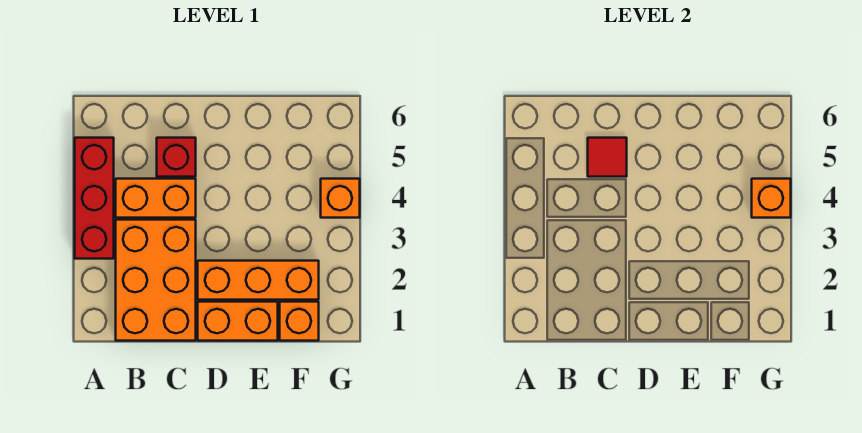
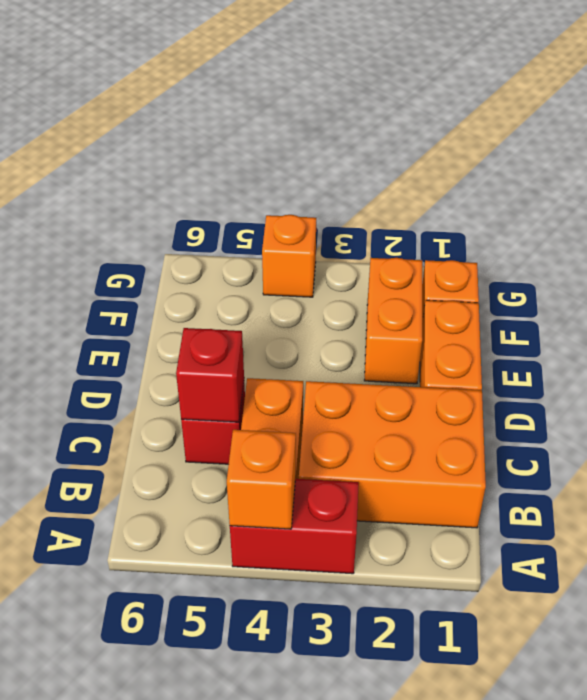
red 1x3 brick [75,138,114,259] -> red 1x2 brick [230,479,359,574]
red 1x1 tile [588,138,627,177] -> red 1x1 brick [176,328,244,422]
orange 1x3 brick [198,261,319,300] -> orange 1x2 brick [364,258,422,384]
orange 1x1 brick [752,179,791,218] -> orange 1x1 brick moved to [227,430,296,529]

